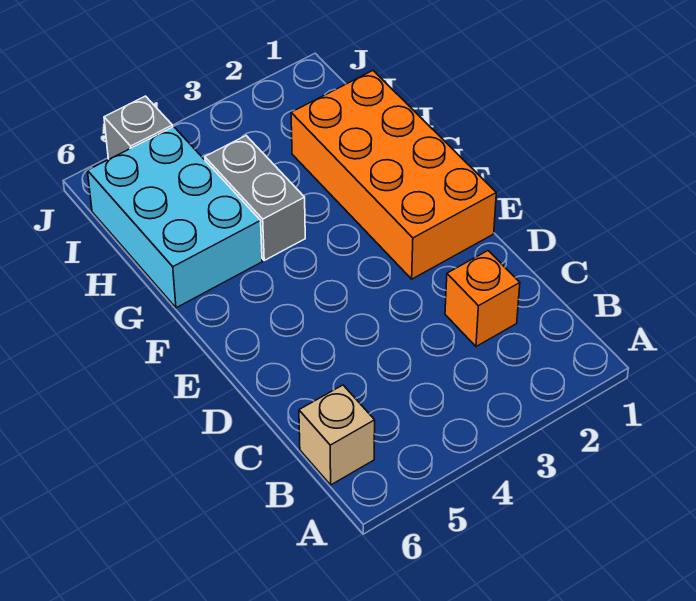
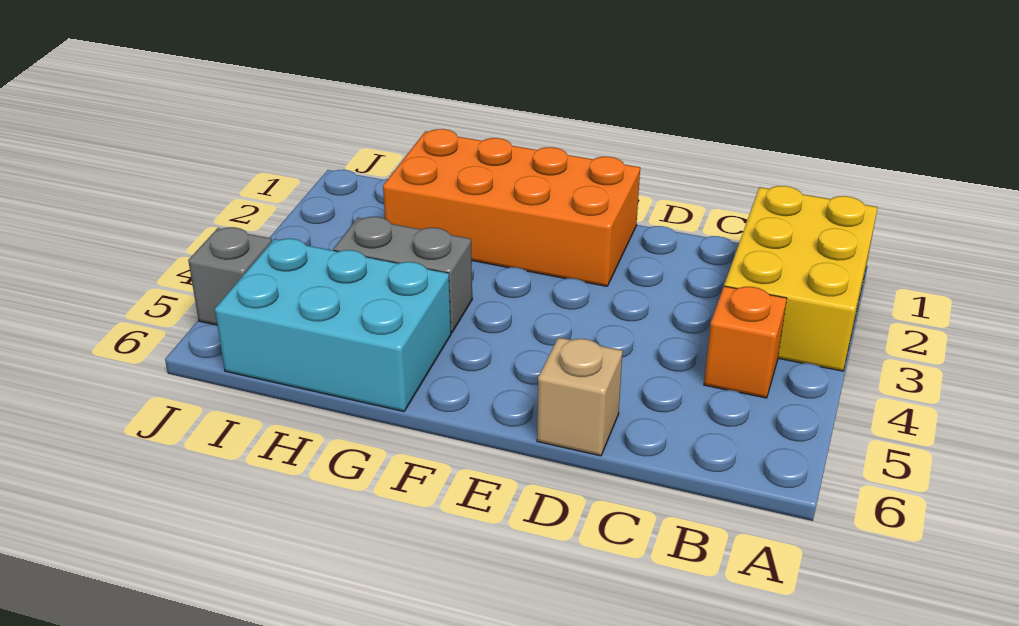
none -> yellow 2x3 brick [724,186,878,371]
tan 1x1 brick [299,385,375,485] -> tan 1x1 brick moved to [537,337,623,456]
orange 1x1 brick [445,251,520,347] -> orange 1x1 brick moved to [704,286,787,398]

